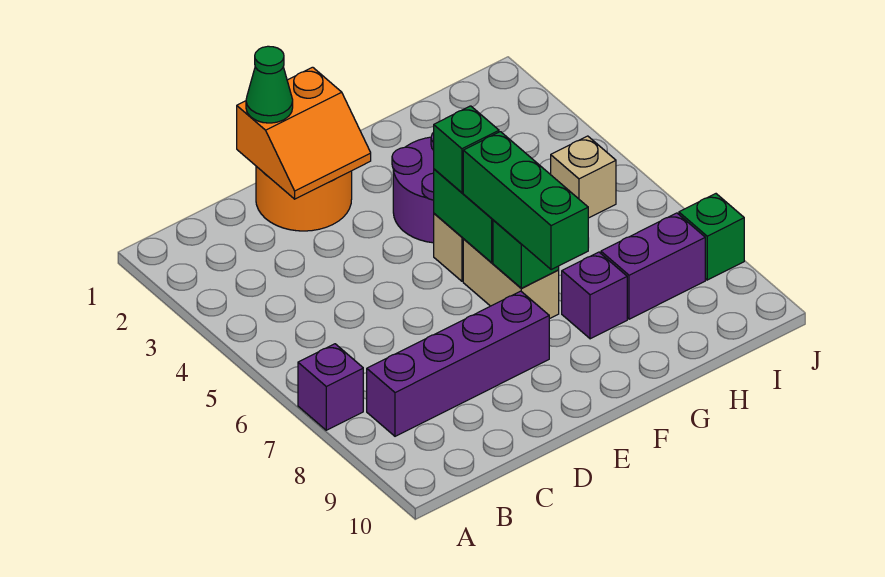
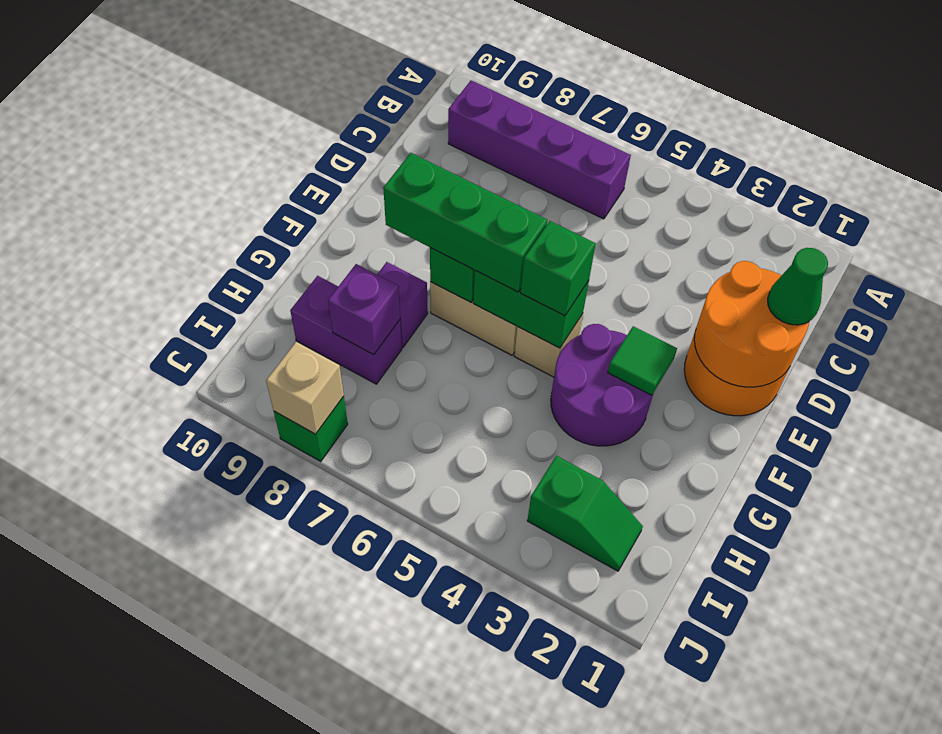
purple 1x1 brick [298,344,363,430] -> purple 1x1 brick moved to [328,264,400,355]
purple 1x4 brick [367,291,549,436] -> purple 1x4 brick turned to [448,80,631,219]
orange 2x2 slope [237,67,371,199] -> orange 2x2 round brick [694,261,809,387]
none -> green 1x1 tile [608,326,677,395]
purple 1x2 brick [601,213,705,319] -> purple 1x2 brick turned to [290,276,402,384]
none -> green 1x2 slope [527,456,643,571]
tan 1x1 brick [551,136,616,218] -> tan 1x1 brick moved to [266,342,344,434]

